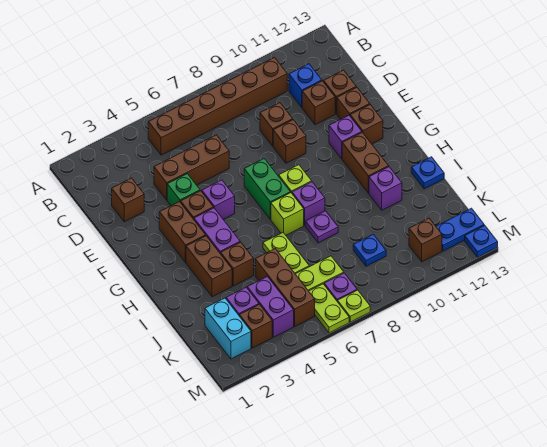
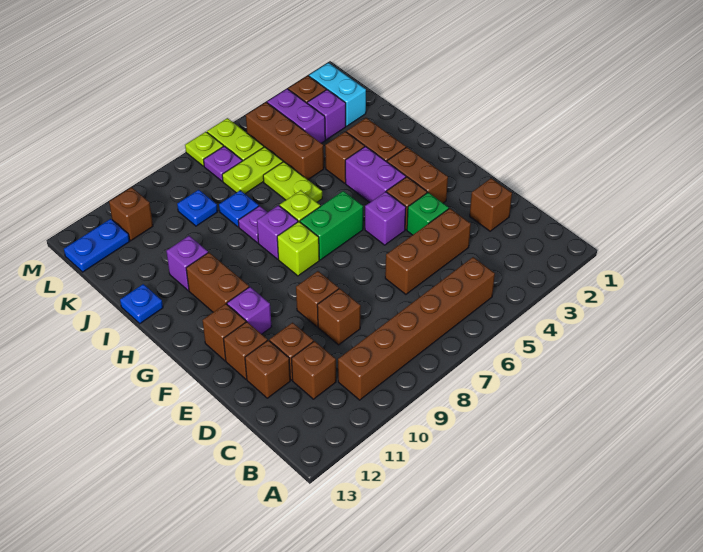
blue 1x1 brick [289,64,322,107] -> brown 1x1 brick [291,341,336,399]
green 1x2 brick [244,158,290,219] -> green 1x2 brick turned to [300,191,363,260]
blue 1x1 plate [465,225,498,257] -> blue 1x1 plate moved to [219,190,259,227]

